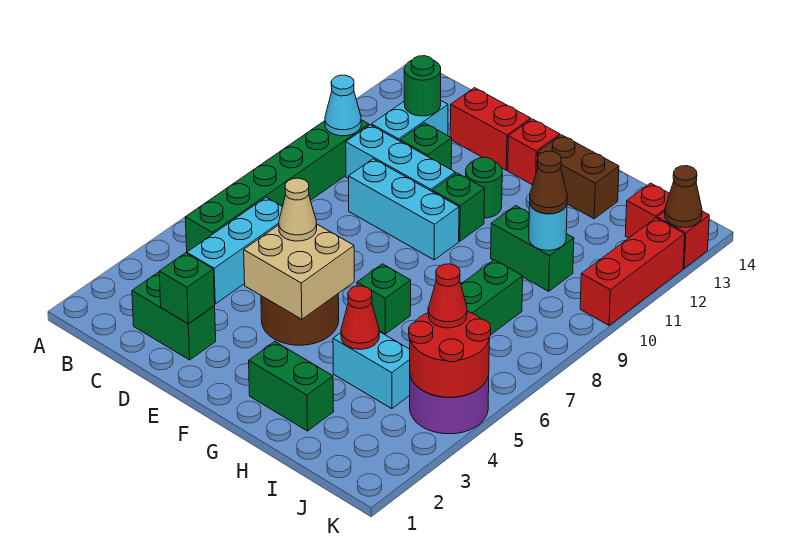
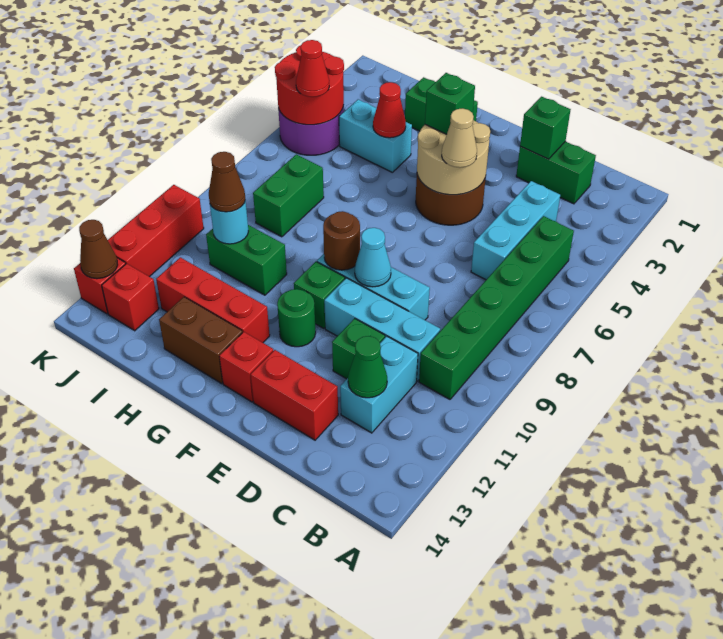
cyan 1x1 cone [325,75,361,136] -> cyan 1x1 cone moved to [355,228,391,287]
green 1x1 round brick [404,56,441,116] -> green 1x1 cone [348,336,387,398]
tan 2x2 brick [244,224,354,319] -> tan 2x2 round brick [417,120,490,195]
none -> brown 1x1 round brick [323,211,360,270]
green 1x1 brick [357,264,411,334] -> green 1x1 brick moved to [425,73,475,134]
none -> red 1x3 brick [156,257,270,343]

